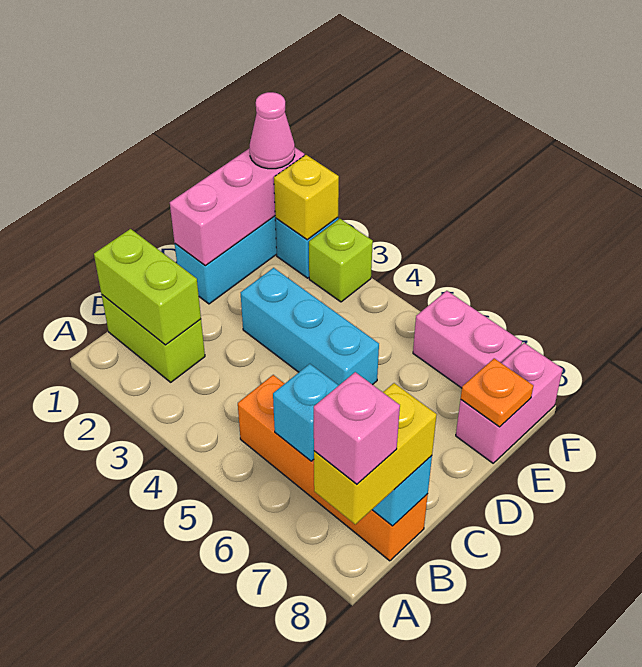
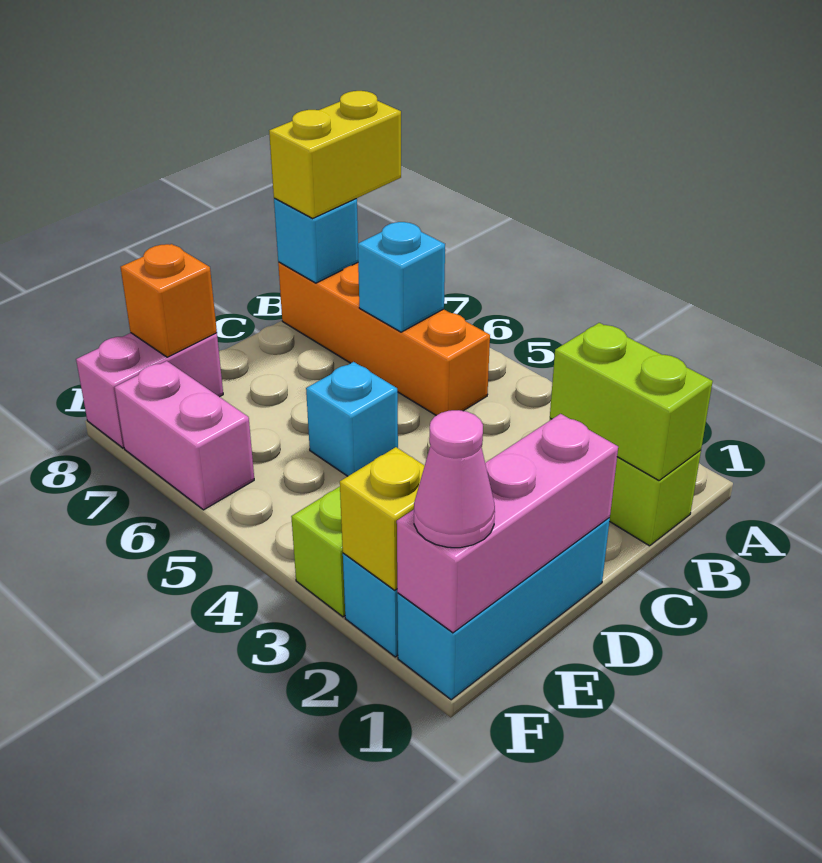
pink 1x1 brick [314,372,400,484] -> none
cyan 1x3 brick [241,268,379,385] -> cyan 1x1 brick [306,362,398,476]
orange 1x1 plate [461,358,533,427] -> orange 1x1 brick [121,244,217,357]

